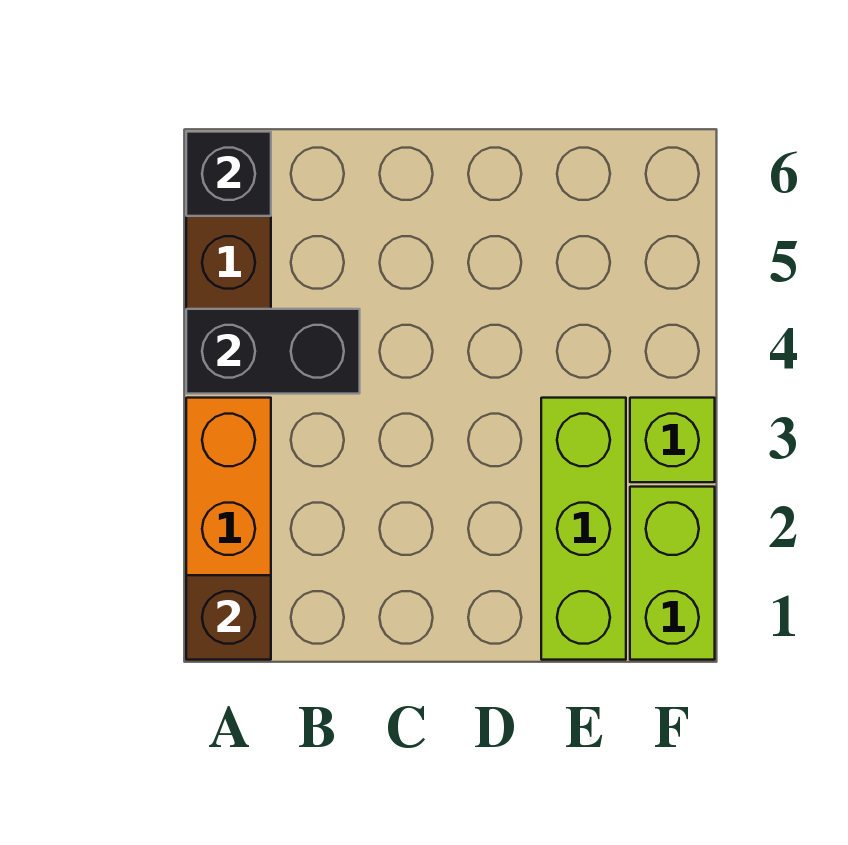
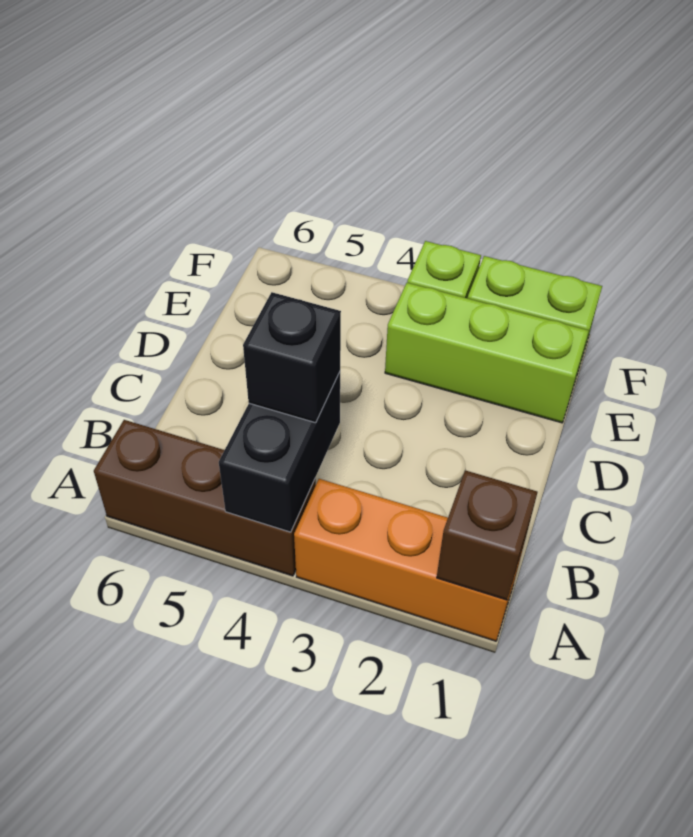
black 1x1 brick [186,132,271,216] -> black 1x1 brick moved to [243,292,341,423]

